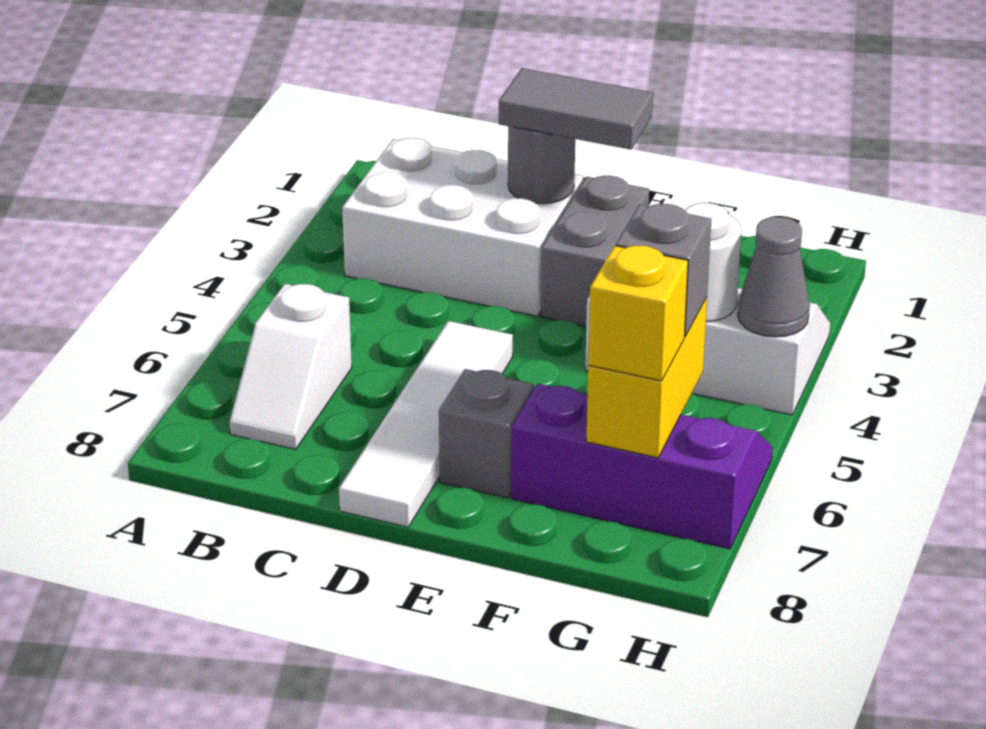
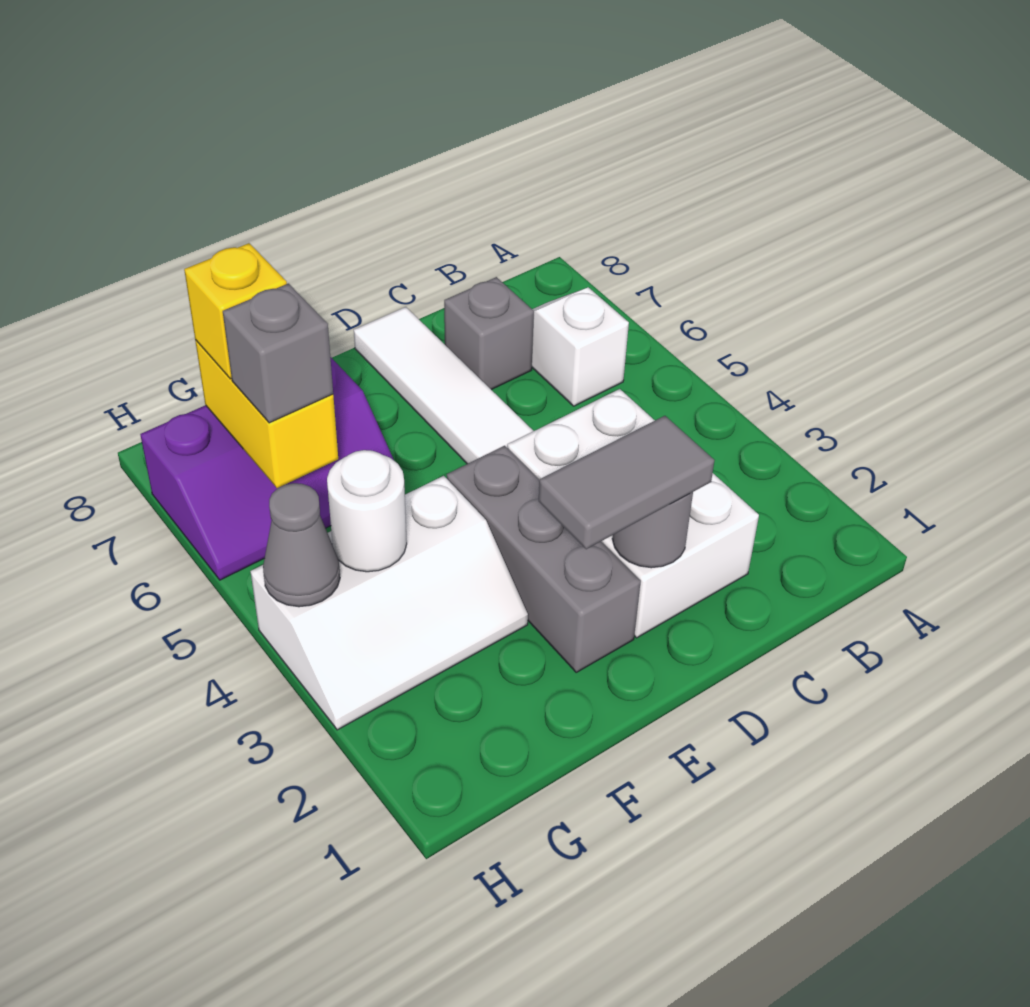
white 2x3 brick [342,138,583,316] -> white 2x3 brick turned to [507,389,759,638]
grey 1x2 brick [541,176,649,326] -> grey 1x3 brick [447,446,641,672]
grey 1x1 brick [439,369,533,498] -> grey 1x1 brick moved to [444,277,534,390]

